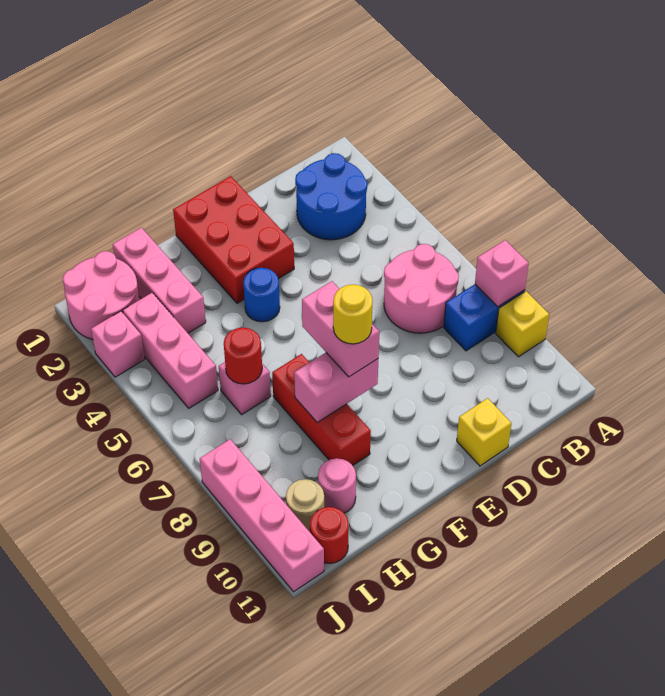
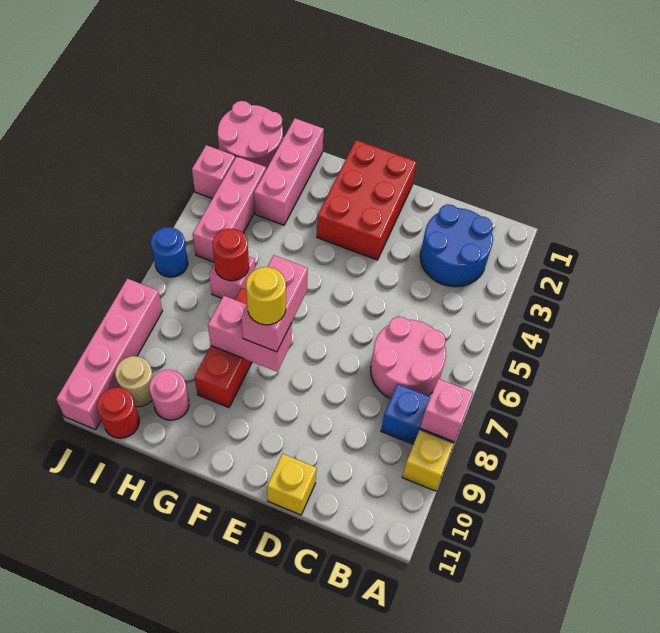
blue 1x1 round brick [243,268,280,322] -> blue 1x1 round brick moved to [151,227,188,277]

